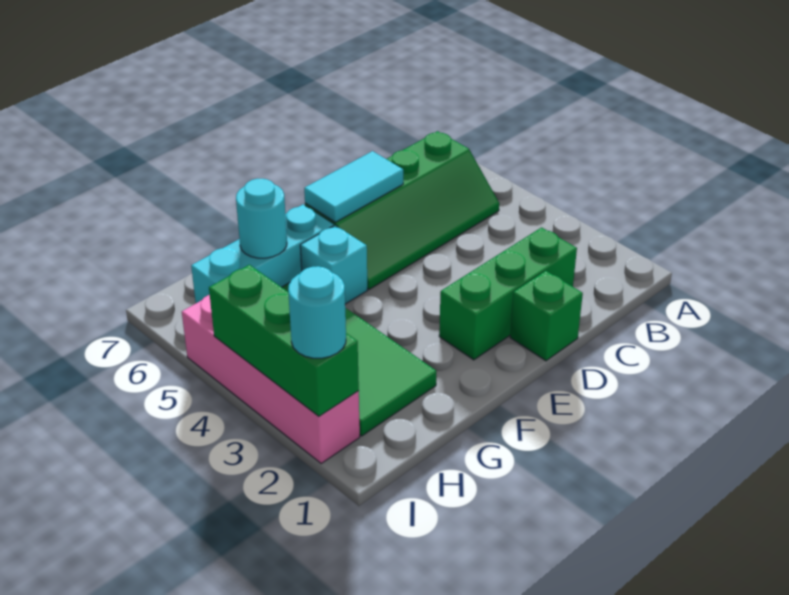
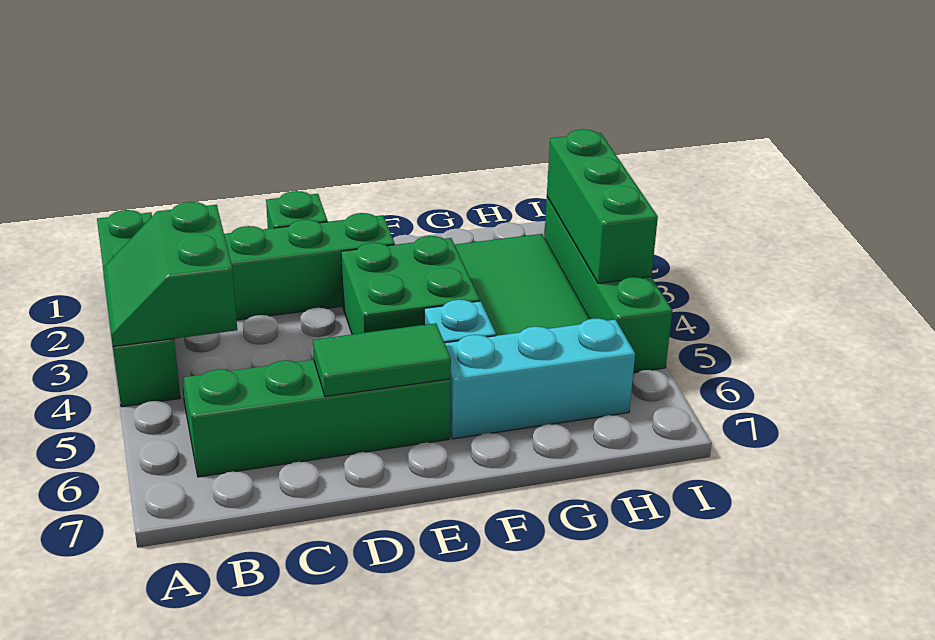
none -> green 1x4 brick [97,210,180,407]
none -> green 2x2 slope [103,202,237,347]
cyan 1x2 tile [304,151,403,222] -> green 1x2 tile [313,323,451,397]
none -> green 2x2 brick [341,236,480,334]
cyan 1x1 round brick [236,179,287,258] -> none
pink 1x4 brick [182,295,360,464] -> green 1x4 brick [544,197,672,373]
cyan 1x1 round brick [288,266,346,358] -> none

